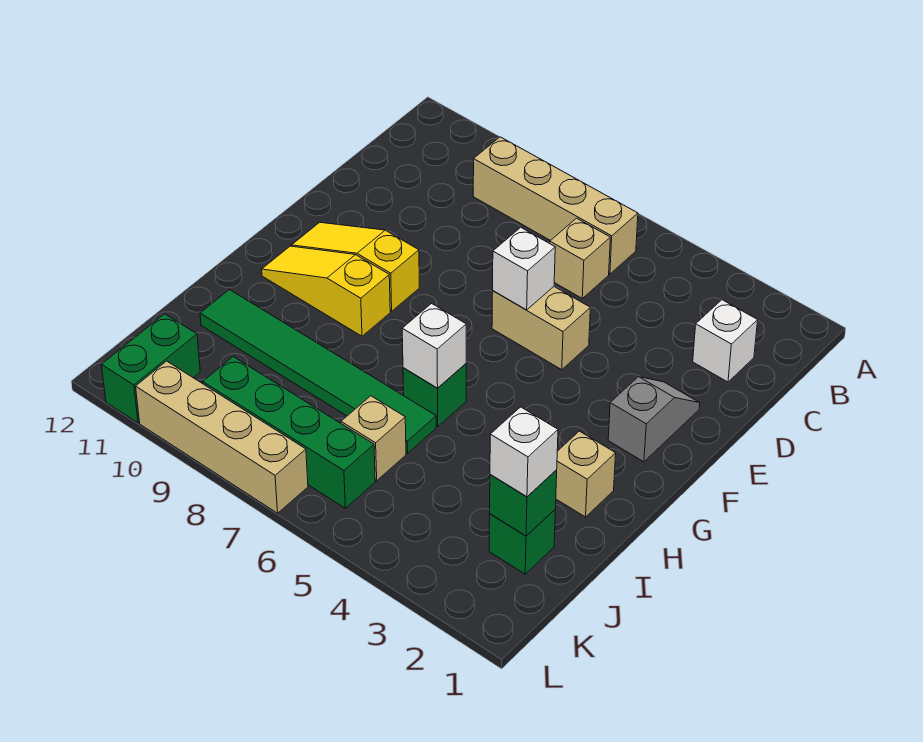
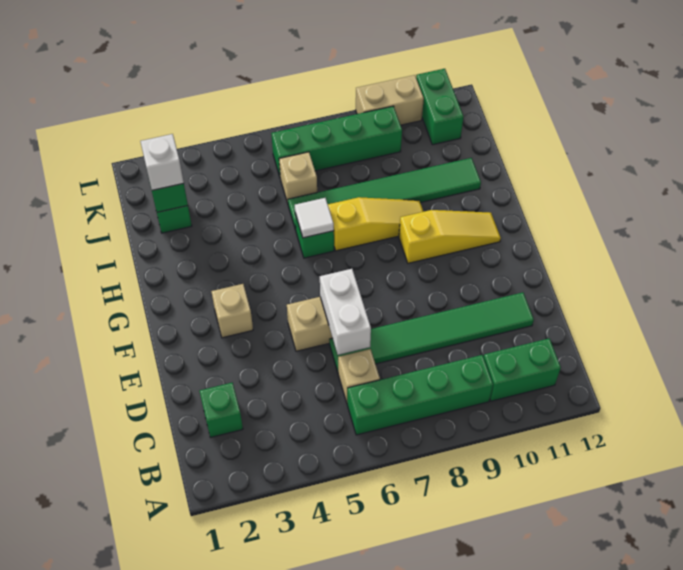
tan 1x4 brick [473,137,638,274] -> green 1x4 brick [347,355,493,435]
none -> green 1x2 brick [484,339,561,401]
white 1x1 brick [693,300,758,382] -> green 1x1 brick [200,383,243,437]
none -> green 1x6 tile [329,292,534,372]
grey 1x2 slope [608,377,700,462] -> none
white 1x1 brick [493,228,555,310] -> white 1x2 brick [320,269,371,355]
yellow 1x3 slope [292,222,419,311] -> yellow 1x3 slope moved to [328,197,424,251]
tan 1x1 brick [556,431,616,517] -> tan 1x1 brick moved to [211,284,253,338]
white 1x1 brick [402,304,466,388] -> white 1x1 tile [295,198,334,238]
tan 1x4 brick [136,361,308,513] -> tan 1x2 brick [356,75,424,125]

